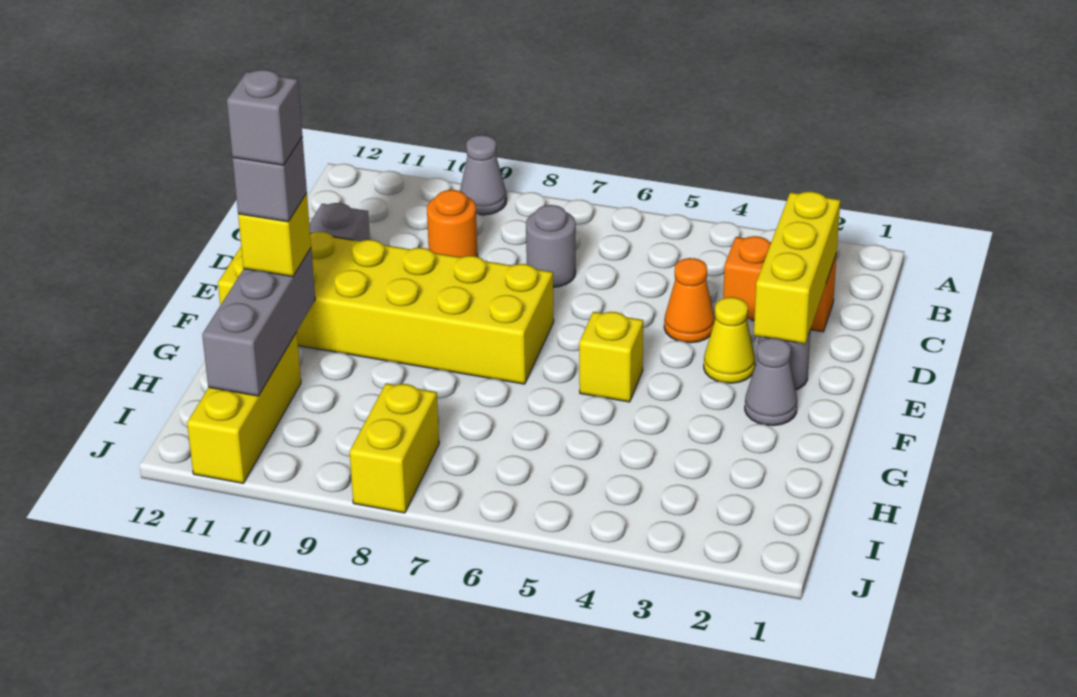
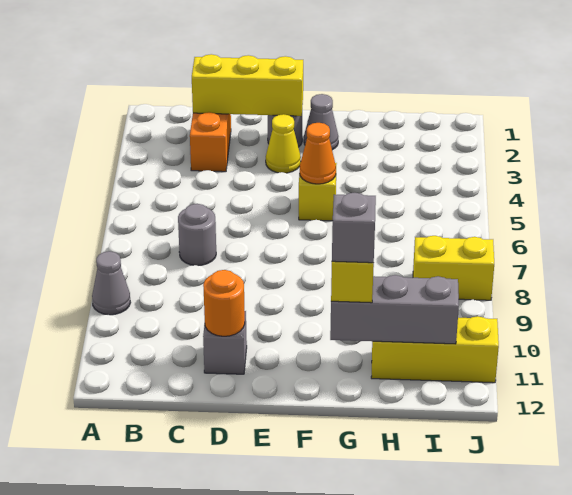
orange 1x1 round brick [427,190,478,257] -> orange 1x1 round brick moved to [203,270,245,336]
orange 1x1 cone [664,258,715,343] -> orange 1x1 cone moved to [300,123,336,184]
yellow 2x6 brick [218,232,554,384] -> none
grey 1x1 brick [227,70,302,165] -> none

